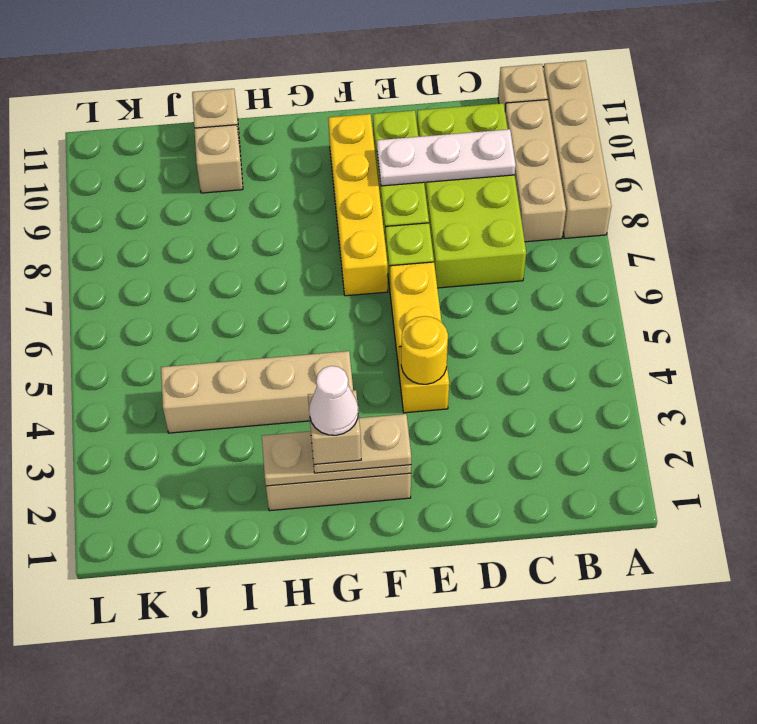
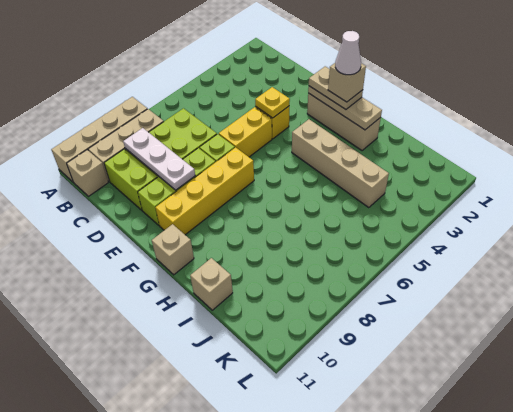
yellow 1x1 round brick [401,316,448,384] -> yellow 1x1 plate [255,87,290,118]
tan 1x1 brick [194,125,243,193] -> tan 1x1 brick moved to [152,224,194,275]

